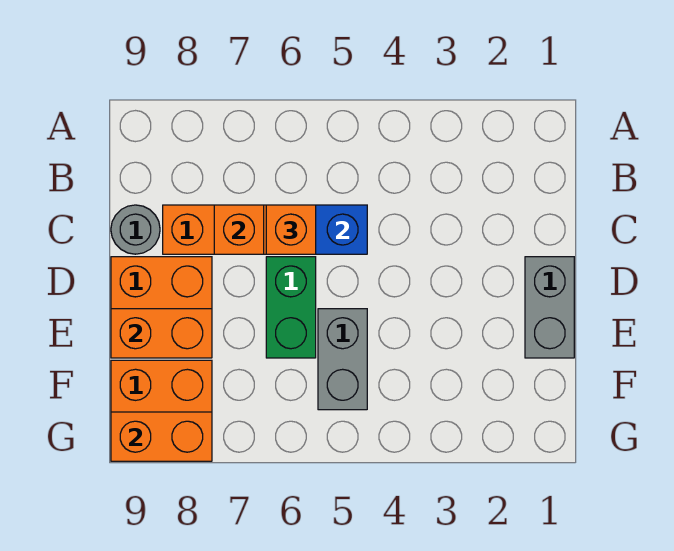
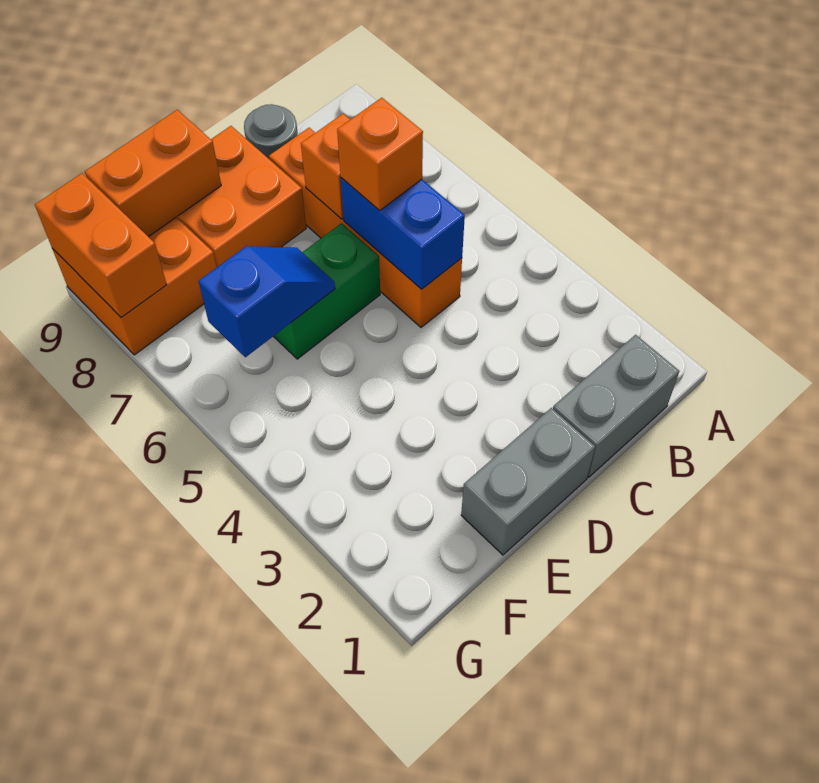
grey 1x2 brick [318,309,367,410] -> grey 1x2 brick moved to [553,335,679,477]
none -> blue 1x2 slope [199,246,335,357]
orange 1x2 brick [111,309,212,358] -> orange 1x2 brick turned to [85,110,221,237]

